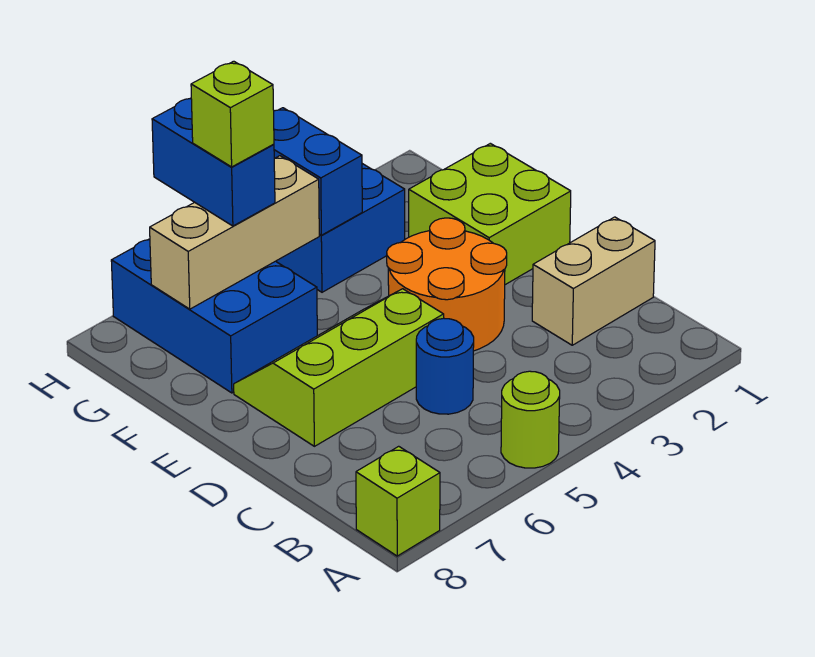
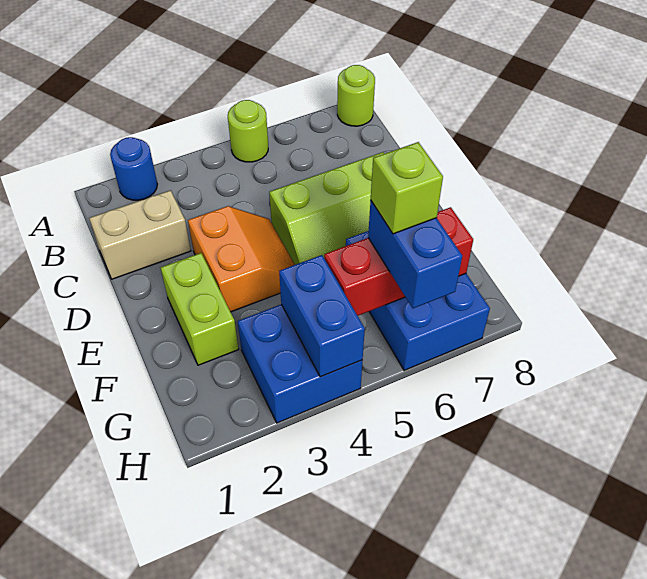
lime 1x1 brick [356,446,440,556] -> lime 1x1 round brick [337,65,375,126]
blue 1x1 round brick [416,319,474,414] -> blue 1x1 round brick moved to [110,137,157,200]
orange 2x2 round brick [387,218,507,351] -> orange 2x2 slope [188,206,295,312]
lime 2x2 brick [409,143,571,285] -> lime 1x2 brick [161,253,239,365]
tan 1x3 brick [150,156,319,309] -> red 1x3 brick [324,207,473,316]

